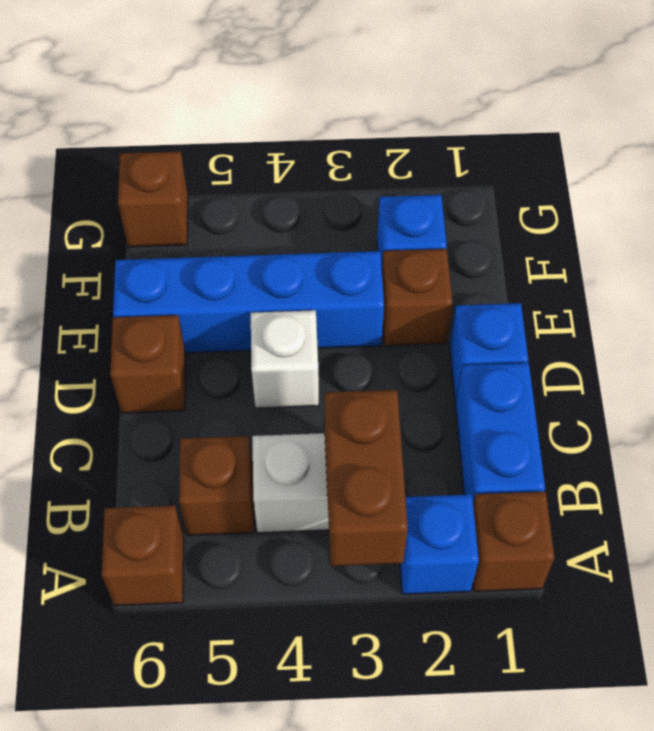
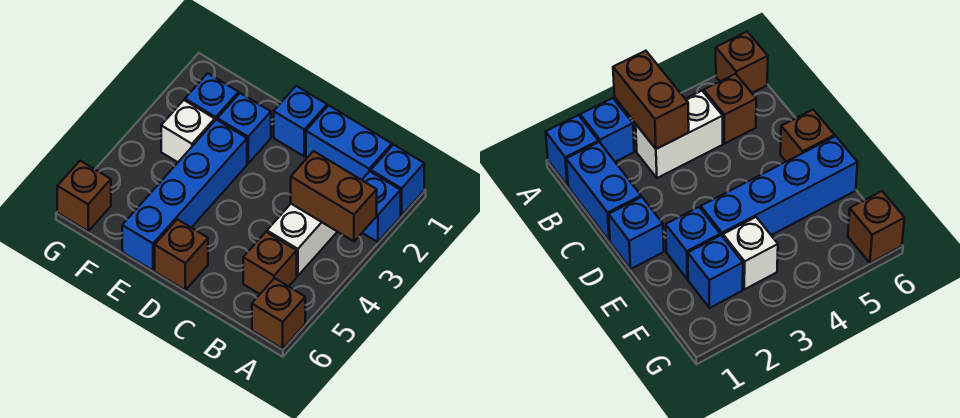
brown 1x1 brick [473,492,555,591] -> blue 1x1 brick [371,145,424,215]
white 1x1 brick [251,310,319,408] -> white 1x1 brick moved to [161,100,215,162]
brown 1x1 brick [382,249,452,346] -> blue 1x1 brick [217,93,271,164]

